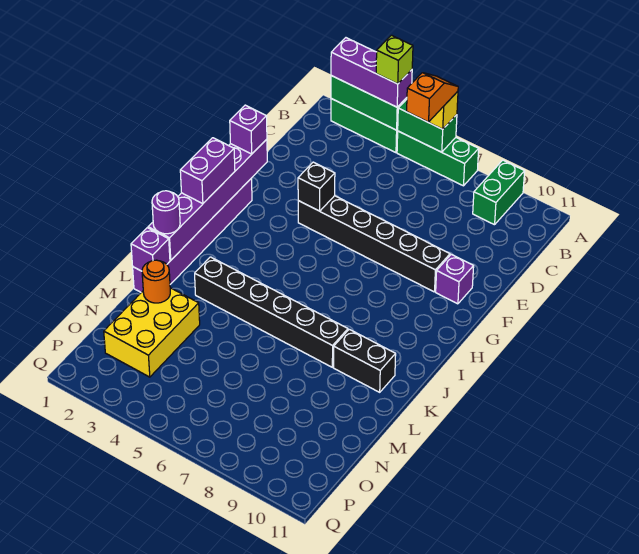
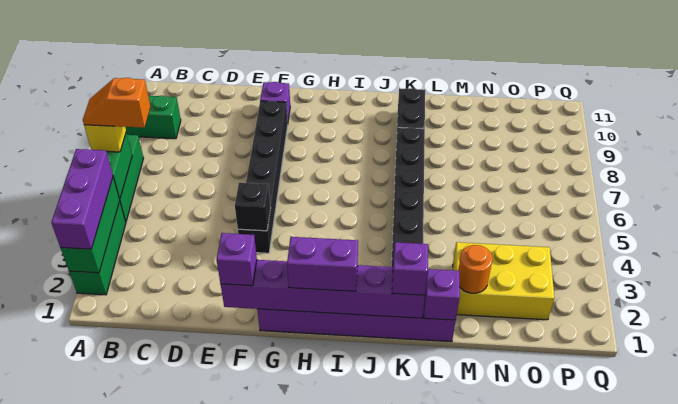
lime 1x1 brick [376,35,413,84] -> none
purple 1x1 round brick [152,191,180,234] -> purple 1x1 brick [392,242,428,295]

